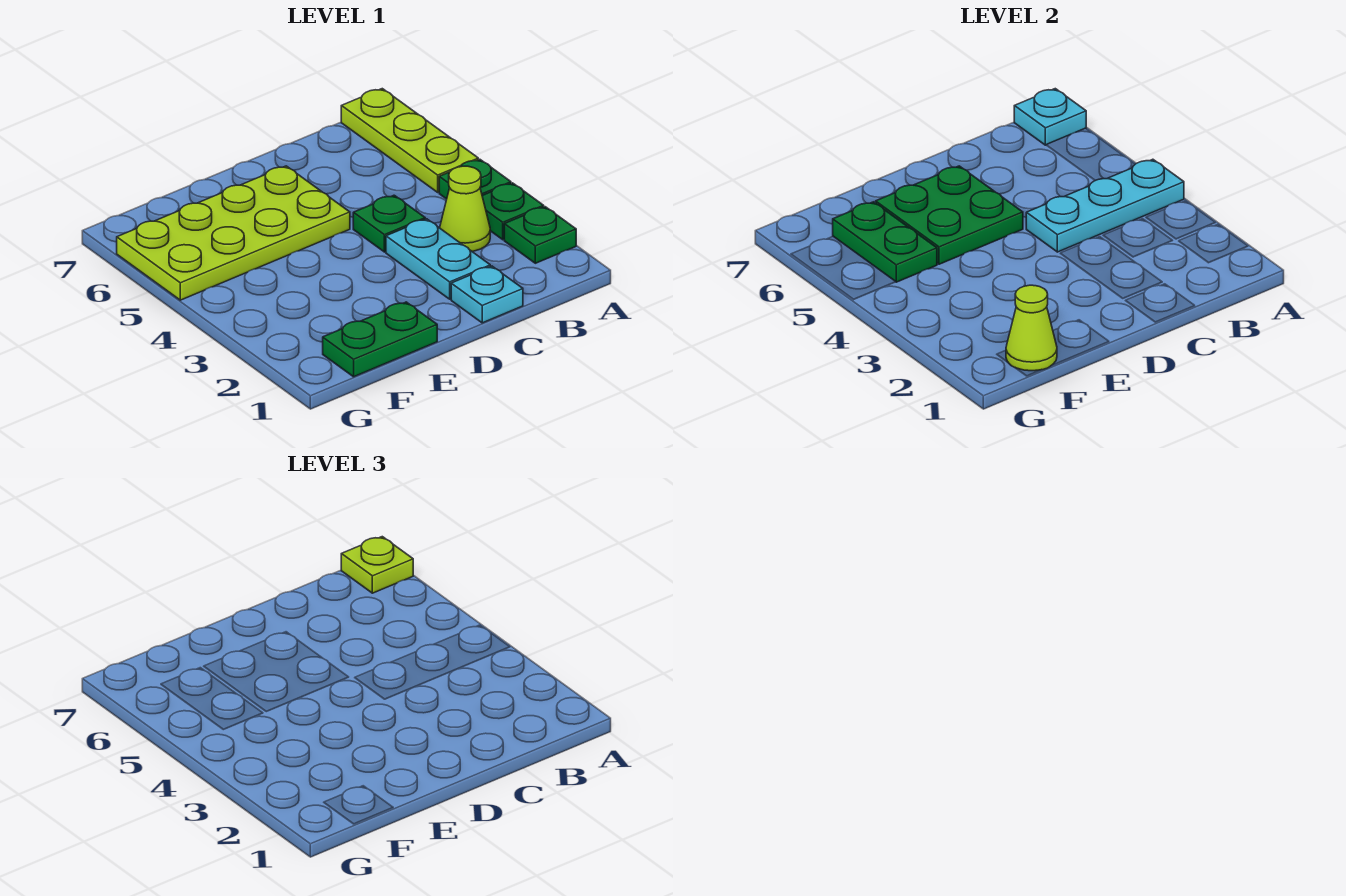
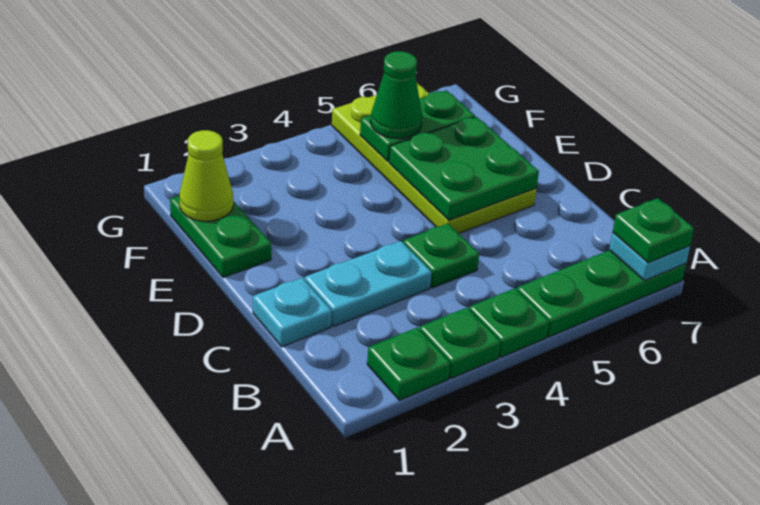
cyan 1x3 plate [1026,159,1184,252] -> none
lime 1x3 plate [341,89,478,192] -> green 1x3 plate [517,250,686,337]
lime 1x1 plate [341,537,413,593] -> green 1x1 plate [613,198,694,263]
lime 1x1 cone [440,166,490,251] -> none
none -> green 1x1 cone [371,51,422,138]

